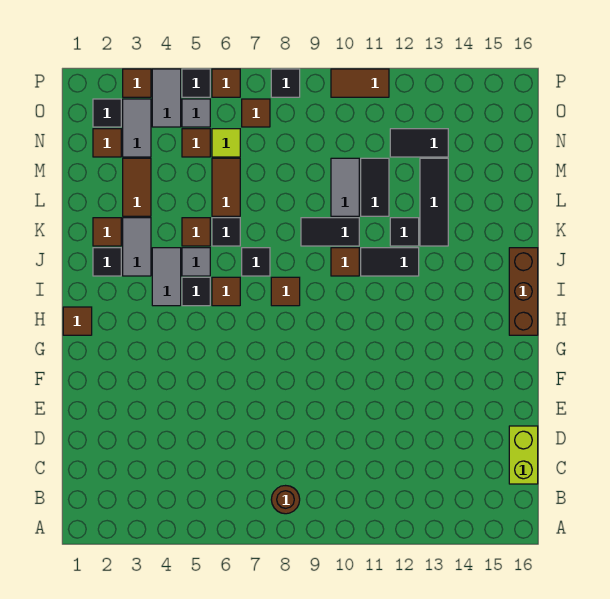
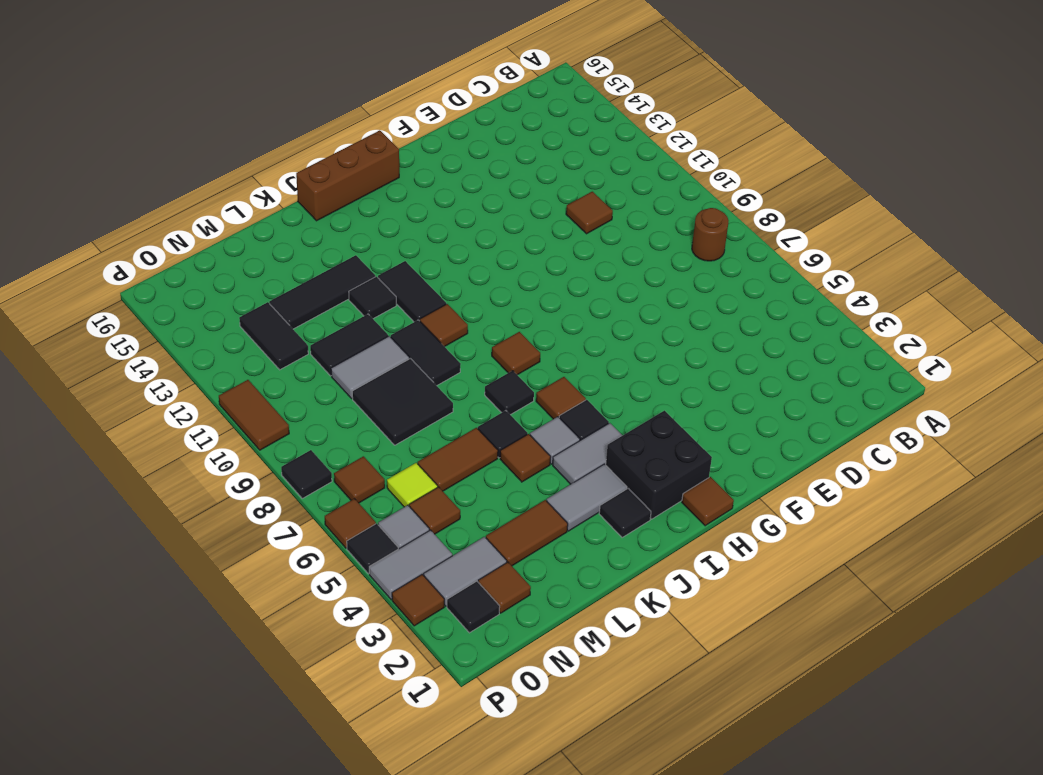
lime 1x2 brick [509,426,538,484] -> none
none -> black 2x2 brick [606,411,712,519]
brown 1x1 tile [93,218,121,246] -> brown 1x1 tile moved to [566,192,613,234]
none -> black 2x2 tile [352,359,453,445]

